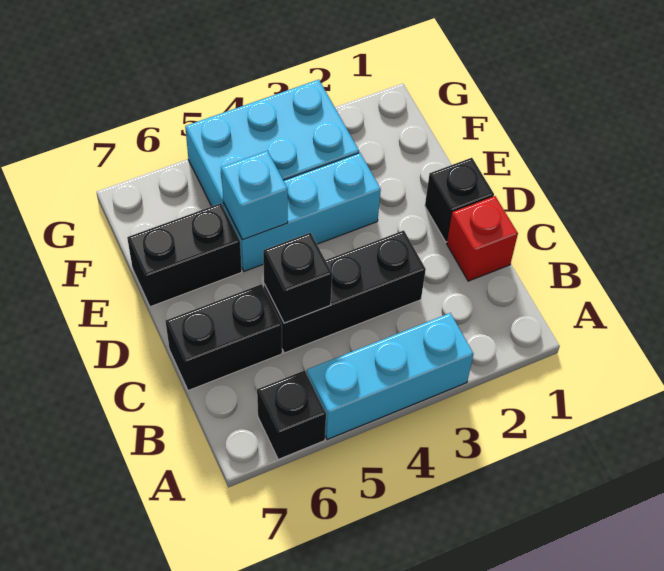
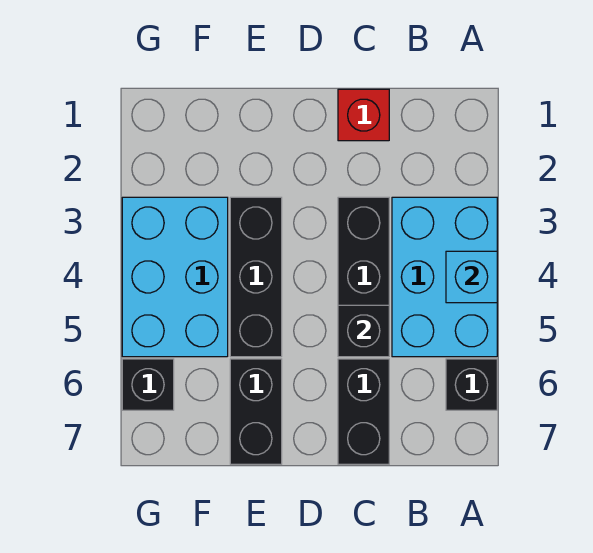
cyan 1x3 brick [307,313,473,440] -> cyan 2x3 brick [392,197,497,357]
black 1x1 brick [425,158,494,242] -> black 1x1 brick moved to [122,359,174,410]
cyan 1x3 brick [224,153,381,271] -> black 1x3 brick [230,197,282,357]
cyan 1x1 brick [221,151,288,240] -> cyan 1x1 brick moved to [446,251,497,303]

